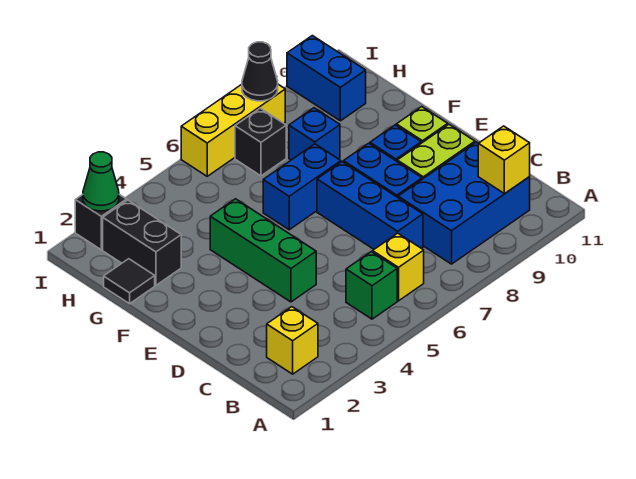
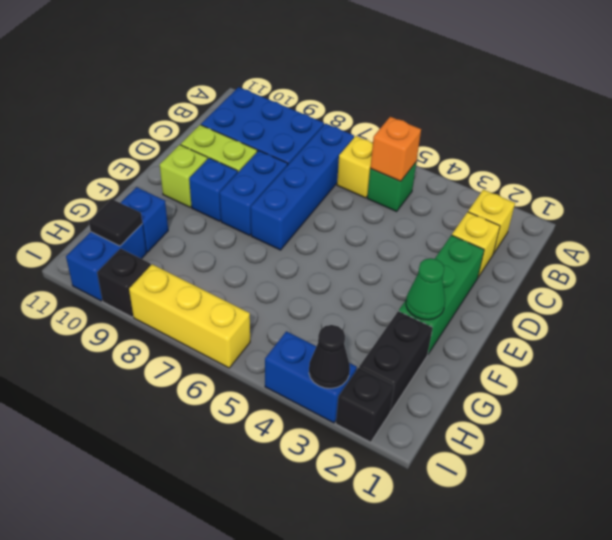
none -> orange 1x1 brick [370,117,421,181]
yellow 1x1 brick [478,126,530,194] -> yellow 1x1 brick moved to [452,212,500,277]
blue 1x3 brick [317,162,423,249] -> blue 1x4 brick [251,123,354,250]
green 1x3 brick [210,199,316,302] -> green 1x3 brick moved to [399,235,484,354]
blue 1x2 brick [263,144,341,230] -> blue 1x2 brick moved to [265,331,357,423]
black 1x1 tile [104,259,155,304] -> black 1x1 tile moved to [89,199,142,246]
blue 1x1 brick [289,108,340,160] -> blue 1x1 brick moved to [121,187,168,252]
black 1x1 brick [235,108,286,176] -> black 1x1 brick moved to [97,249,151,317]
green 1x1 cone [83,152,119,211] -> green 1x1 cone moved to [406,258,445,320]
black 1x1 cone [242,42,278,101] -> black 1x1 cone moved to [309,325,350,388]

